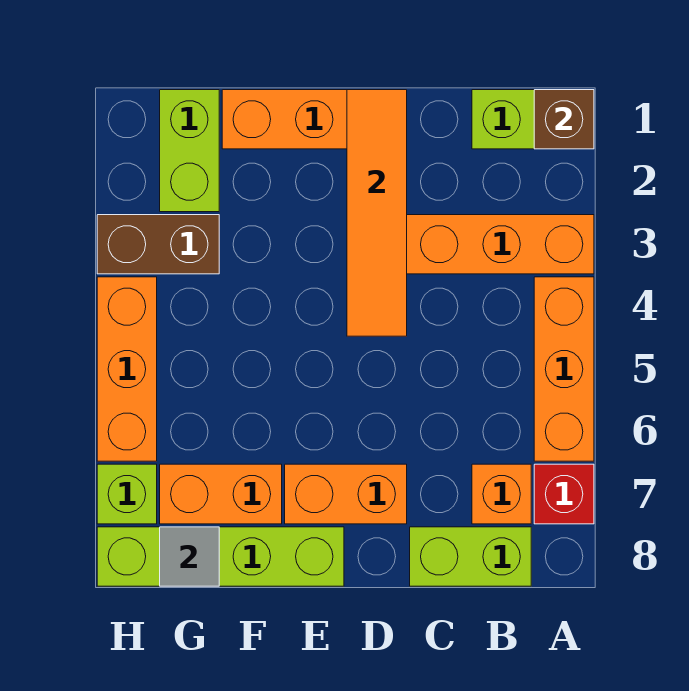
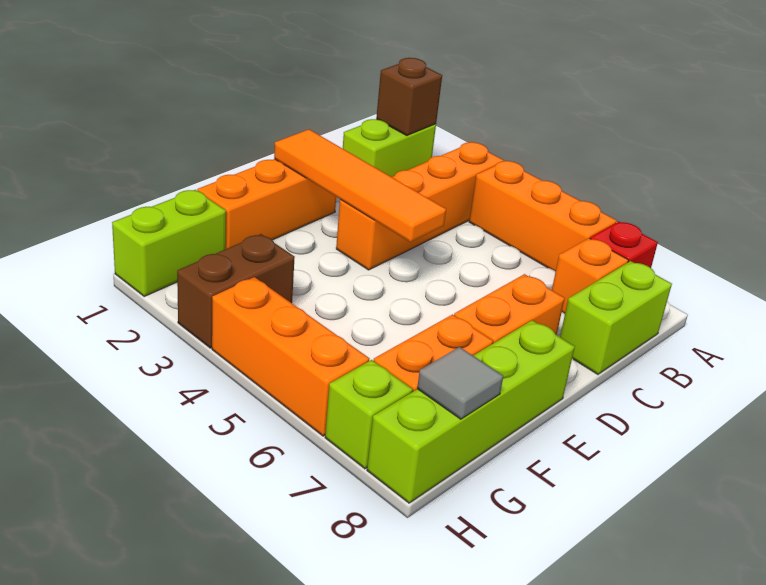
lime 1x2 brick [160,90,219,212] -> lime 1x2 brick turned to [112,190,226,296]

